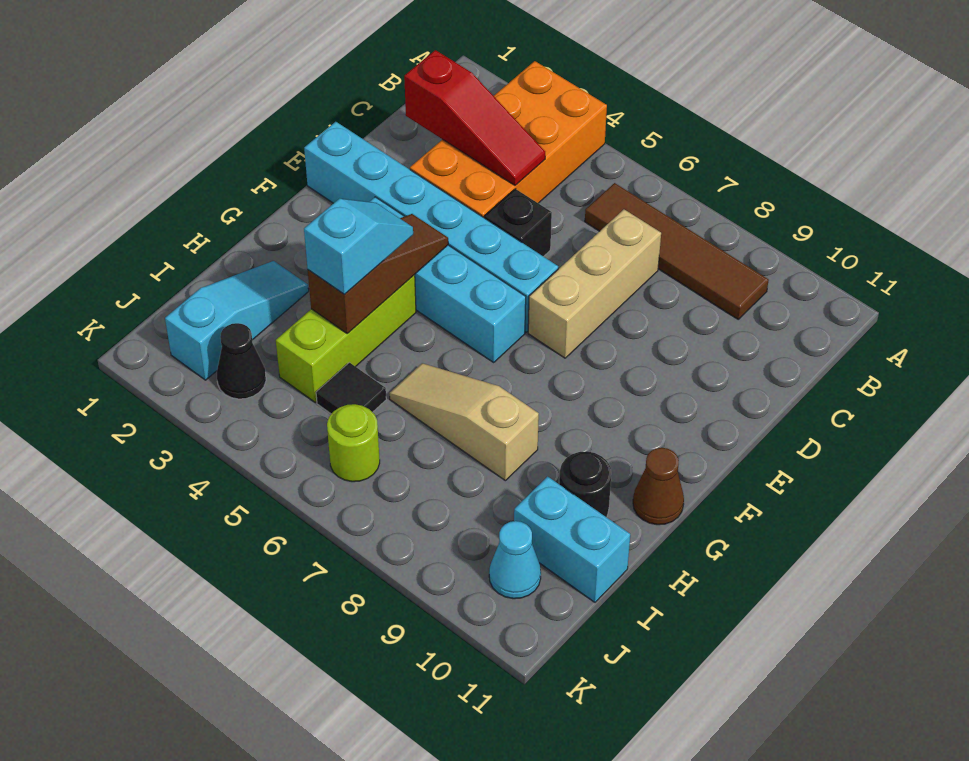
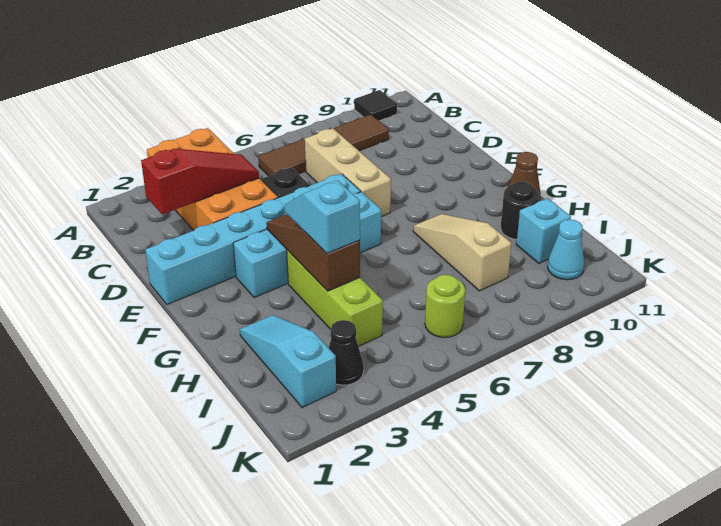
tan 1x3 slope [389,363,539,481] -> tan 1x3 slope turned to [413,214,511,291]
black 1x1 tile [316,363,386,414] -> black 1x1 tile moved to [354,90,397,121]
cyan 1x2 brick [514,476,630,602] -> cyan 1x1 brick [516,198,571,263]

